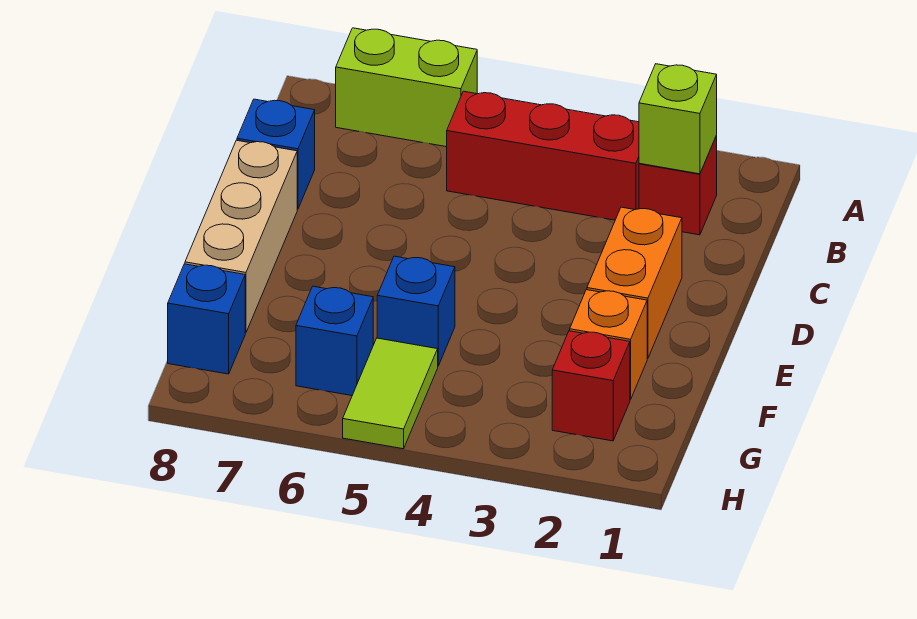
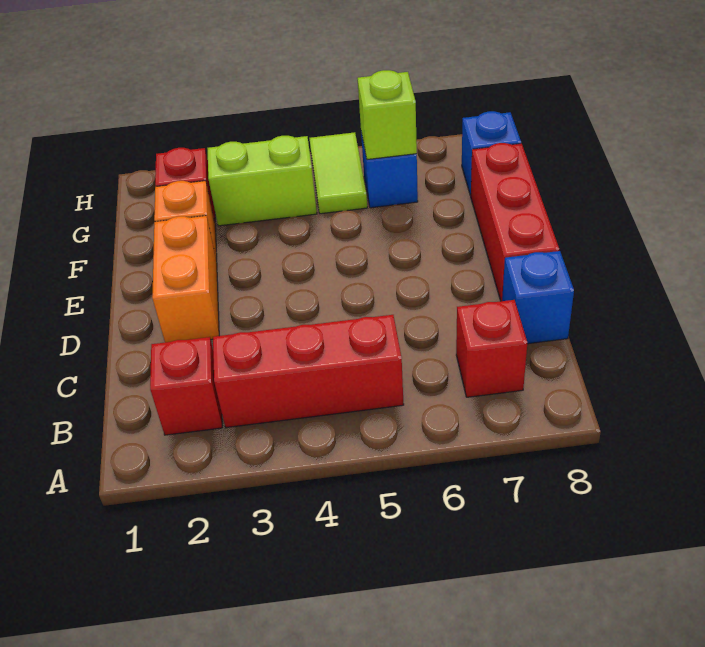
lime 1x2 brick [336,28,477,147] -> lime 1x2 brick moved to [208,136,317,226]
lime 1x1 brick [639,64,717,174] -> lime 1x1 brick moved to [358,70,417,160]
none -> red 1x1 brick [456,300,527,397]
tan 1x3 brick [185,140,297,333] -> red 1x3 brick [470,143,559,301]
blue 1x1 brick [377,256,455,366] -> none

